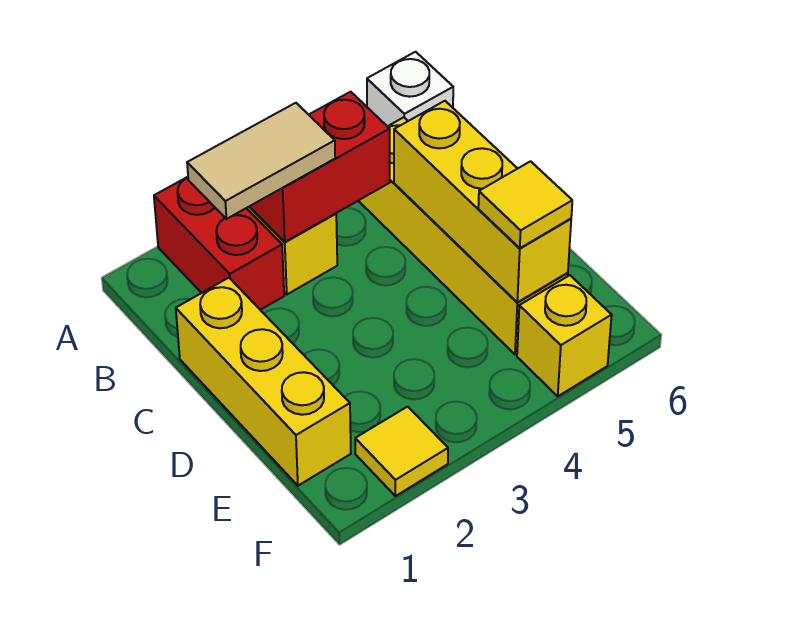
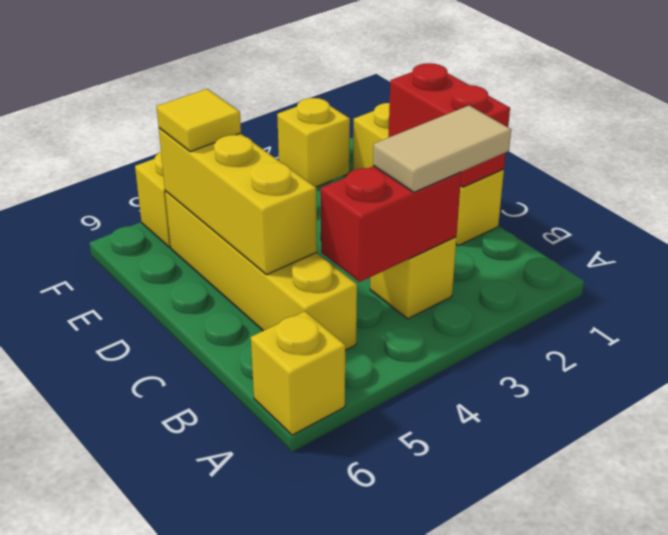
red 1x2 brick [154,177,284,310] -> red 1x2 brick moved to [388,63,510,187]
white 1x1 brick [367,52,453,126] -> yellow 1x1 brick [251,311,345,435]
yellow 1x1 tile [355,407,448,496] -> yellow 1x1 brick [277,98,350,187]

